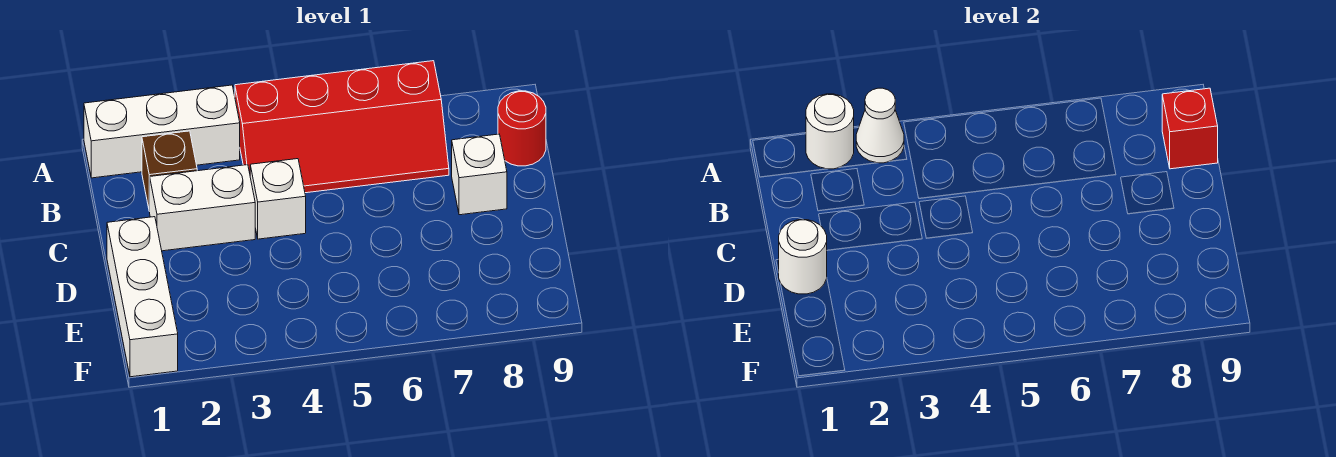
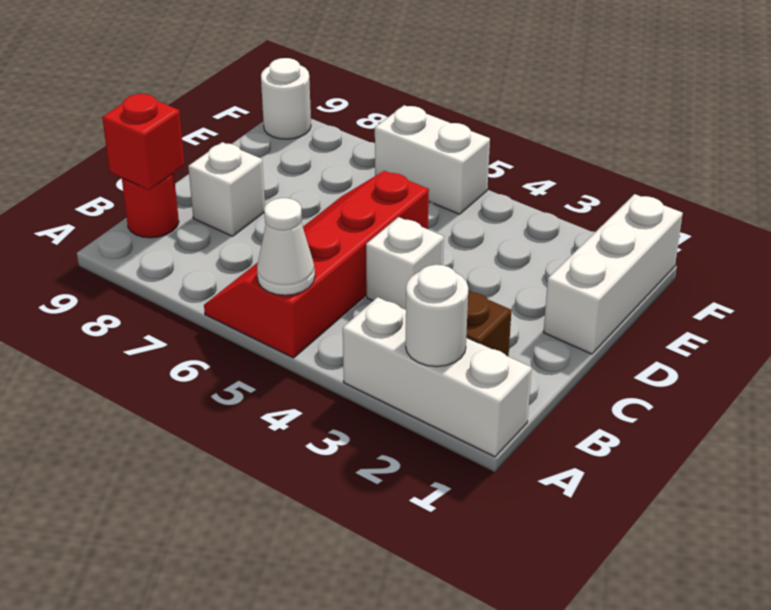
white 1x1 cone [856,88,904,163] -> white 1x1 cone moved to [257,198,315,295]
red 2x4 slope [235,61,449,193] -> red 2x4 slope turned to [204,171,429,358]
white 1x2 brick [150,165,255,251] -> white 1x2 brick moved to [375,105,490,214]
white 1x1 round brick [778,220,827,294] -> white 1x1 round brick moved to [261,58,311,139]

